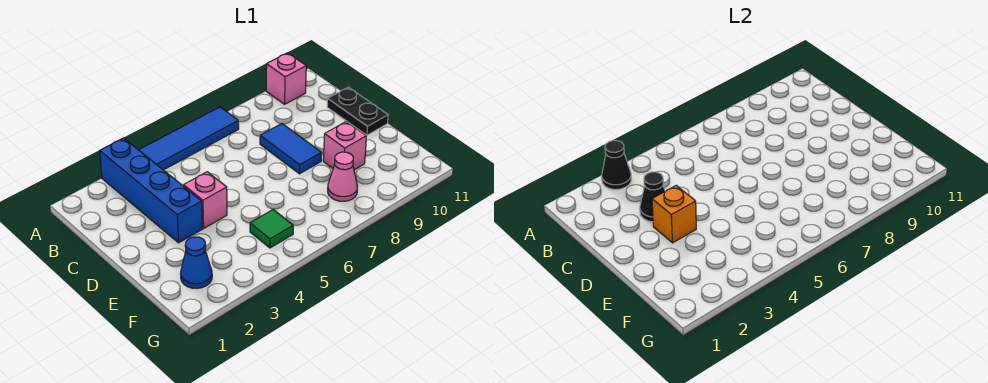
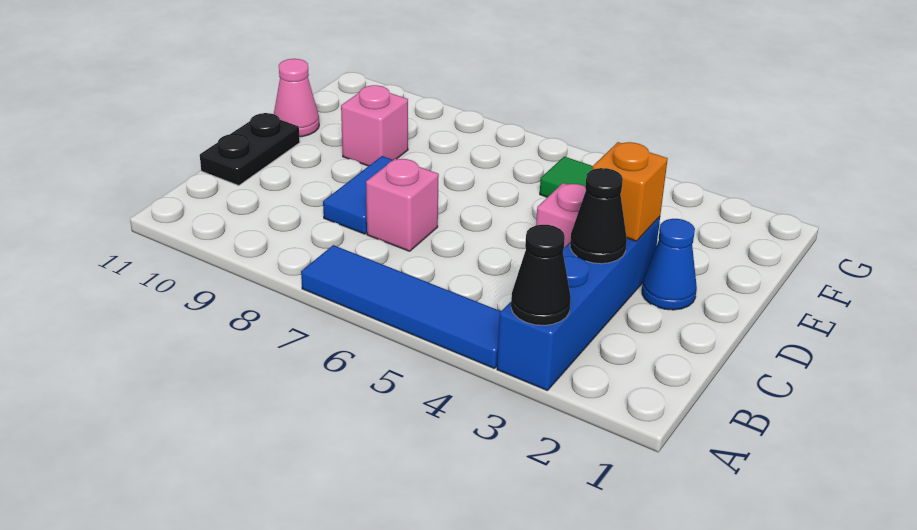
pink 1x1 brick [266,53,306,104] -> pink 1x1 brick moved to [366,159,439,251]
blue 1x1 cone [181,237,212,288] -> blue 1x1 cone moved to [642,219,697,310]
pink 1x1 cone [328,152,357,201] -> pink 1x1 cone moved to [274,59,319,137]

